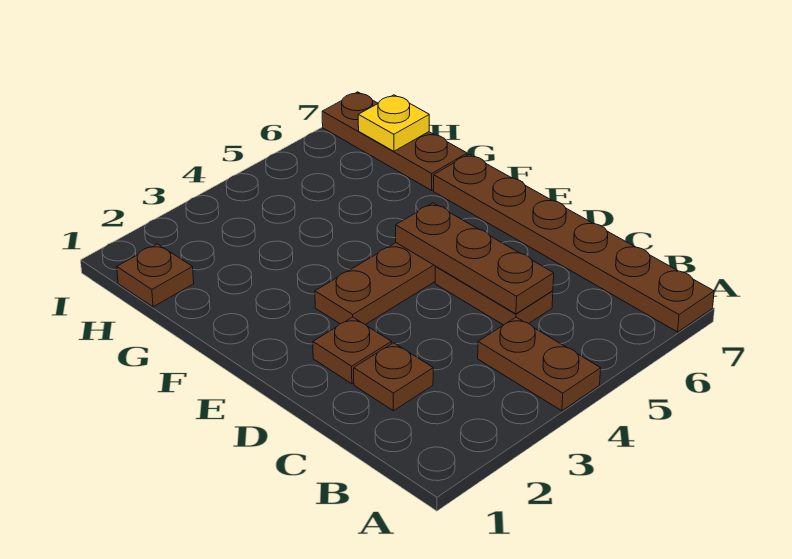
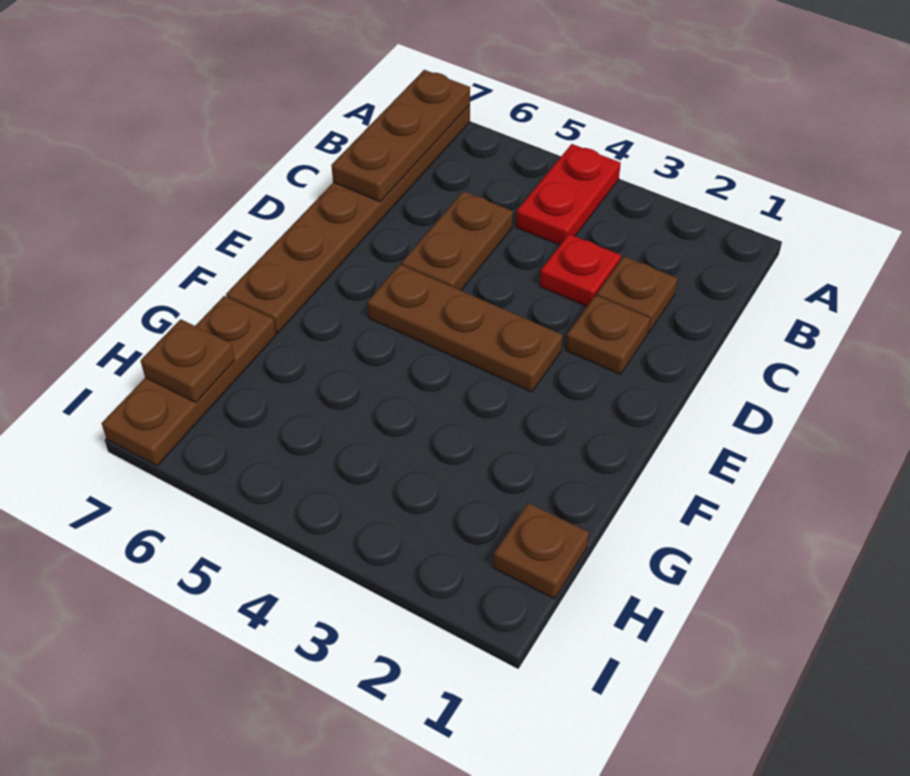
brown 1x2 plate [478,317,601,411] -> red 1x2 plate [516,144,621,245]
none -> red 1x1 plate [540,234,621,306]
brown 1x3 plate [396,203,554,314] -> brown 1x3 plate moved to [331,70,470,202]
yellow 1x1 plate [358,95,429,151] -> brown 1x1 plate [141,319,235,402]

